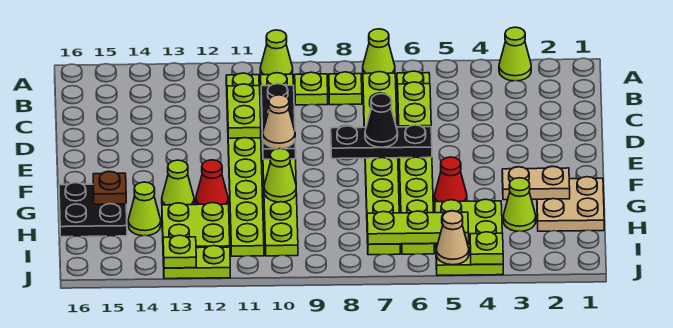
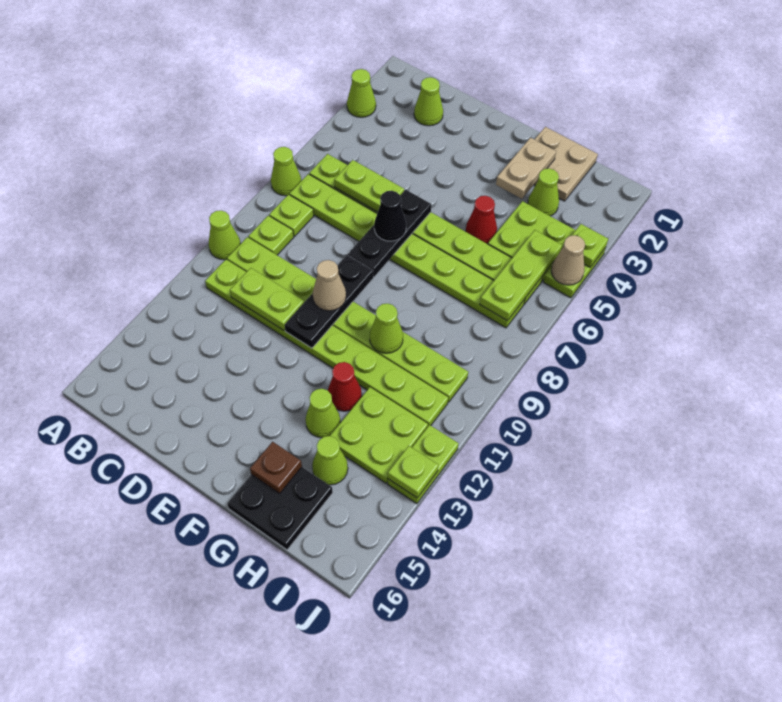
none -> lime 1x1 cone [414,77,443,126]
black 1x3 plate [261,84,296,159] -> black 1x3 plate turned to [285,255,373,348]

